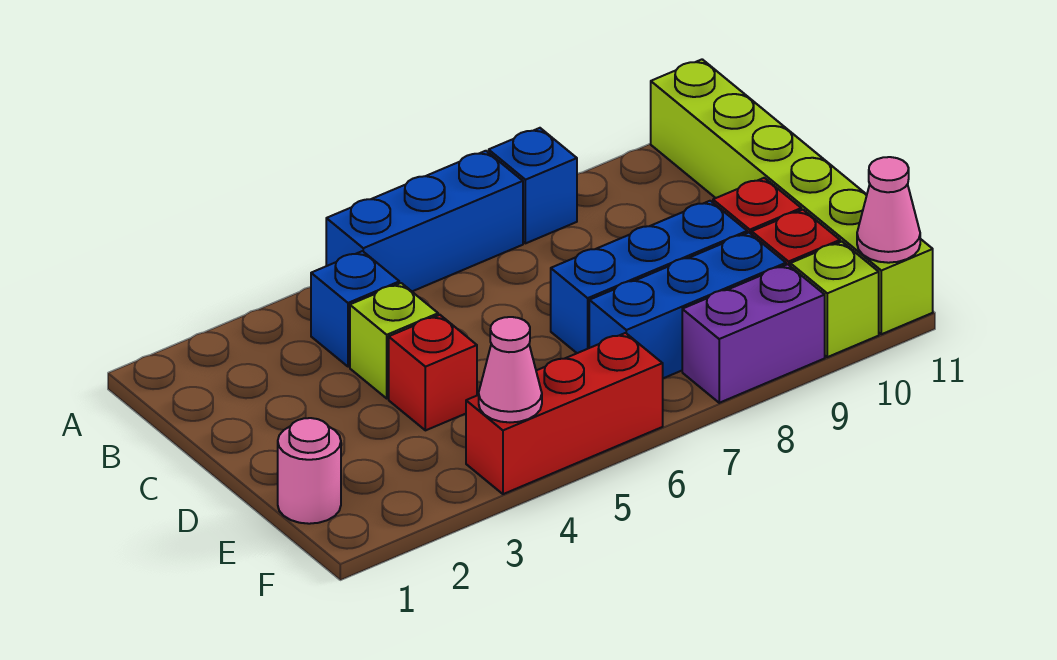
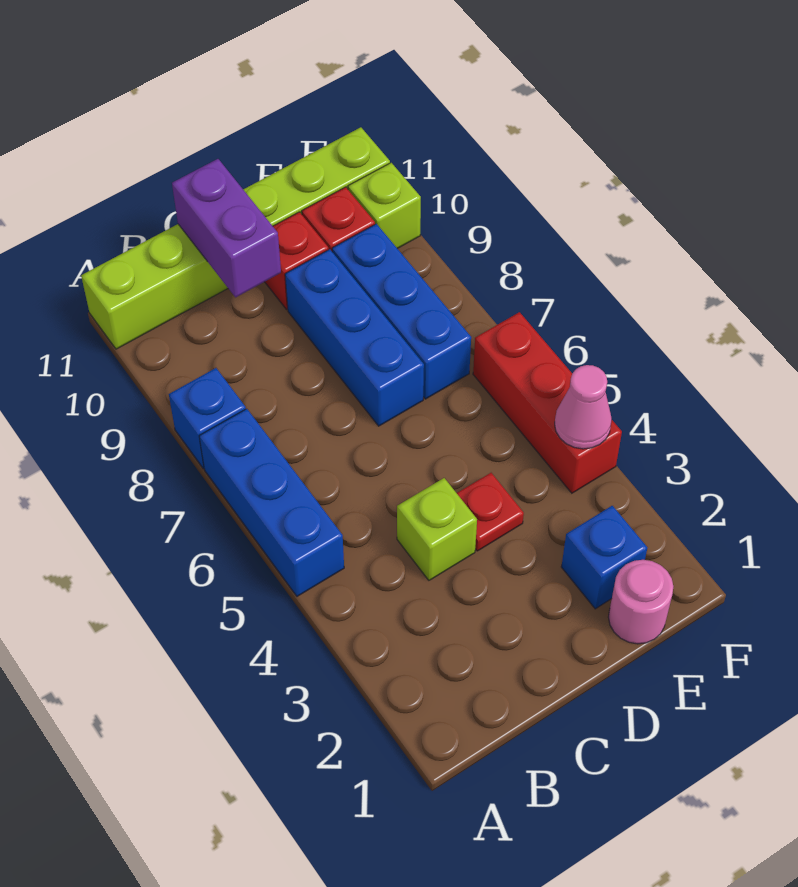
blue 1x1 brick [311,251,399,367] -> blue 1x1 brick moved to [561,506,647,609]
red 1x1 brick [389,315,477,430] -> red 1x1 plate [457,473,524,551]
purple 1x2 brick [682,264,825,403] -> purple 1x2 brick moved to [172,159,281,297]
pink 1x1 cone [857,157,920,263] -> none

